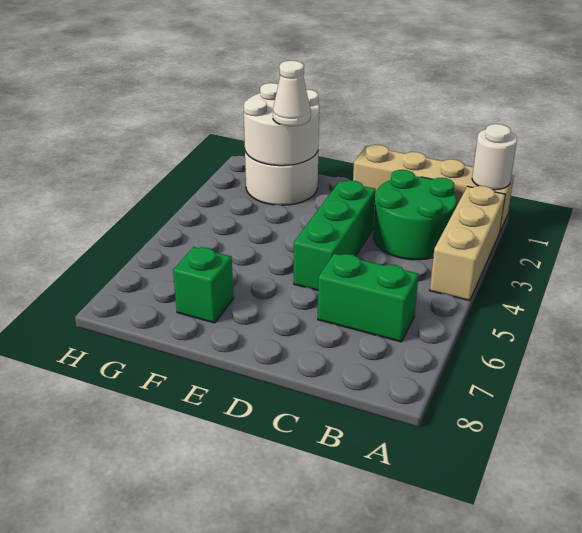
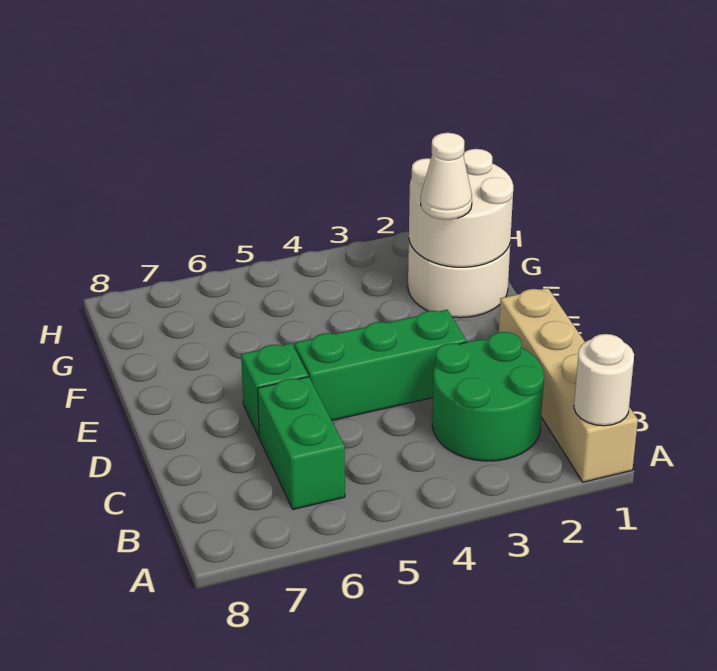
tan 1x3 brick [430,186,505,301] -> none
green 1x1 brick [173,247,234,323] -> green 1x1 brick moved to [241,343,308,437]

